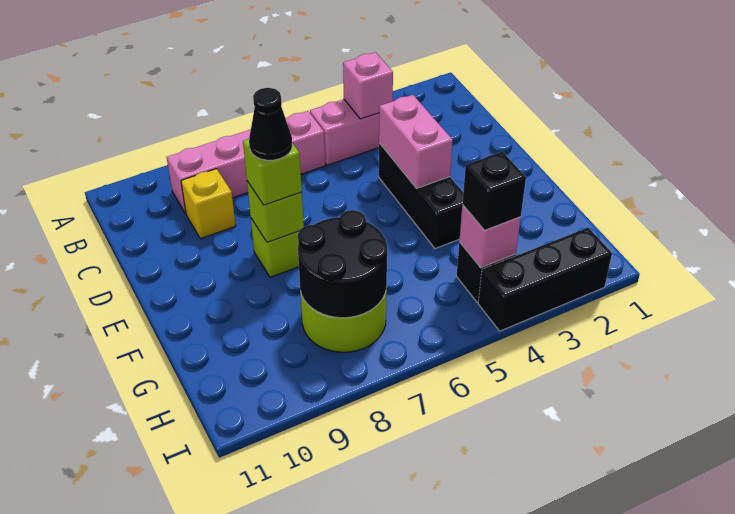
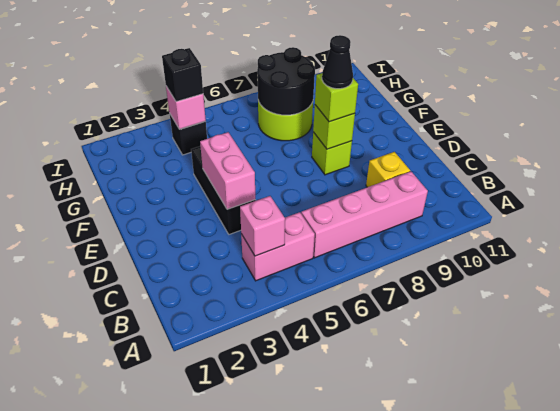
black 1x3 brick [478,228,612,331] -> none

